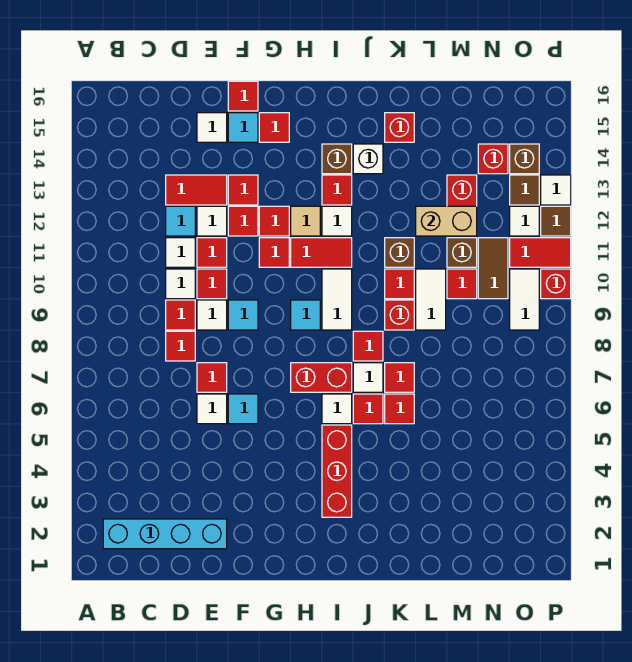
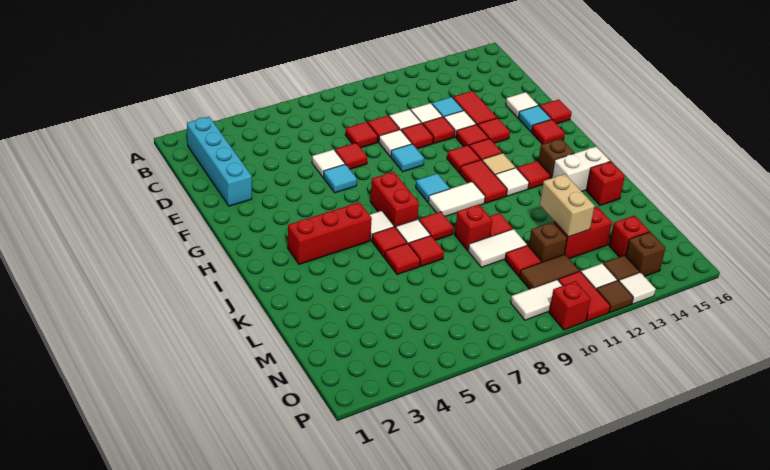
white 1x1 brick [353,144,383,174] -> white 1x2 brick [552,147,610,191]
brown 1x1 brick [385,238,414,267] -> none

